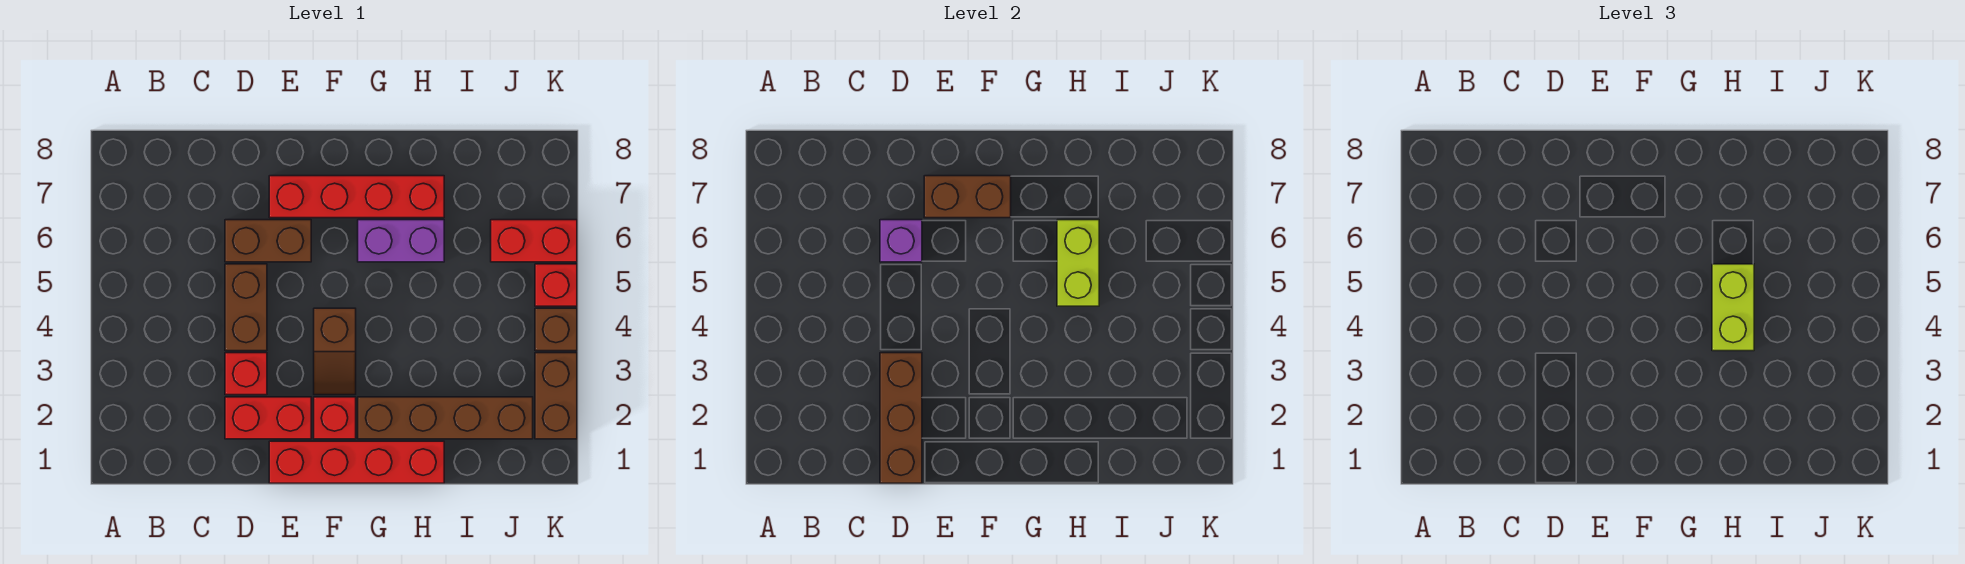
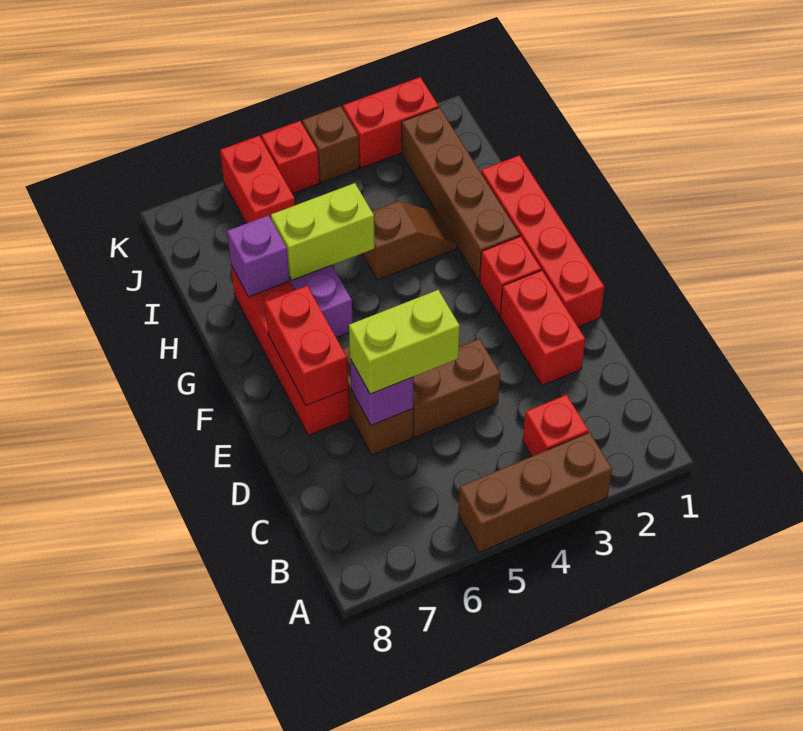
brown 1x3 brick [880,353,922,483] -> brown 1x3 brick moved to [458,432,612,552]
red 1x1 brick [225,353,267,395] -> red 1x1 brick moved to [523,395,589,456]
brown 1x2 brick [924,176,1011,218] -> red 1x2 brick [265,286,348,406]
brown 1x2 slope [314,308,356,395] -> brown 1x2 slope moved to [362,201,457,280]
lime 1x2 brick [1712,264,1754,351] -> lime 1x2 brick moved to [349,290,460,394]
none -> purple 1x1 brick [227,215,290,297]
brown 1x2 brick [535,353,577,439] -> red 1x2 brick [343,77,439,168]

